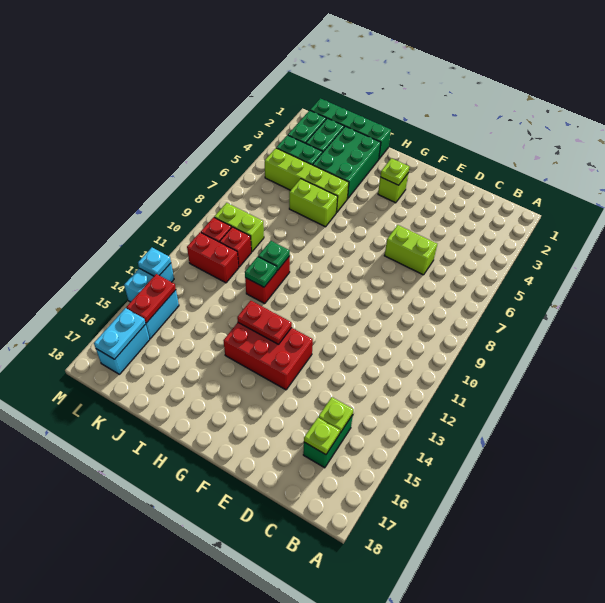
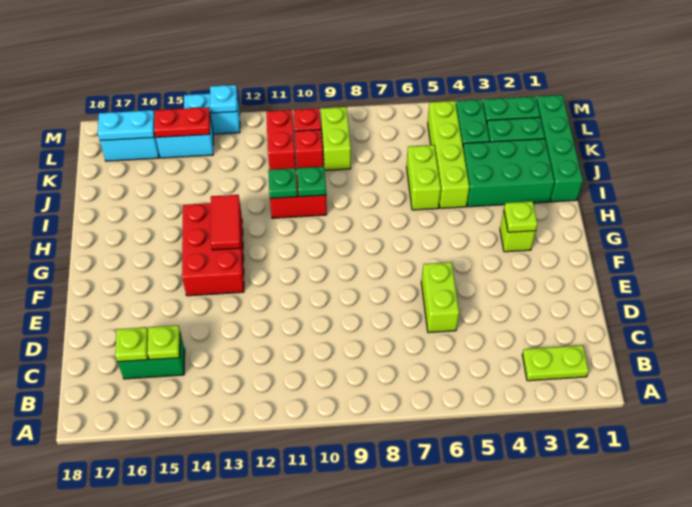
none -> lime 1x2 plate [522,345,589,381]
red 1x2 plate [237,301,292,344] -> red 1x2 tile [211,195,241,250]

